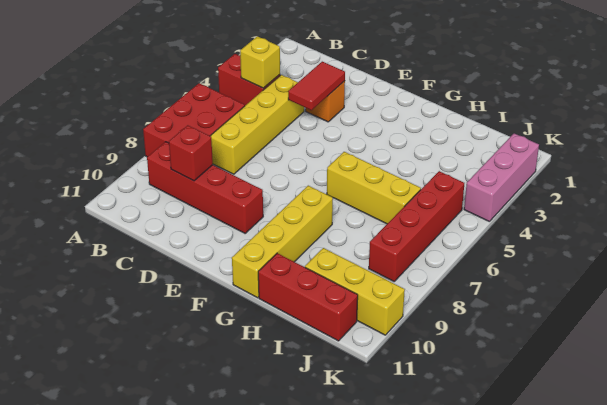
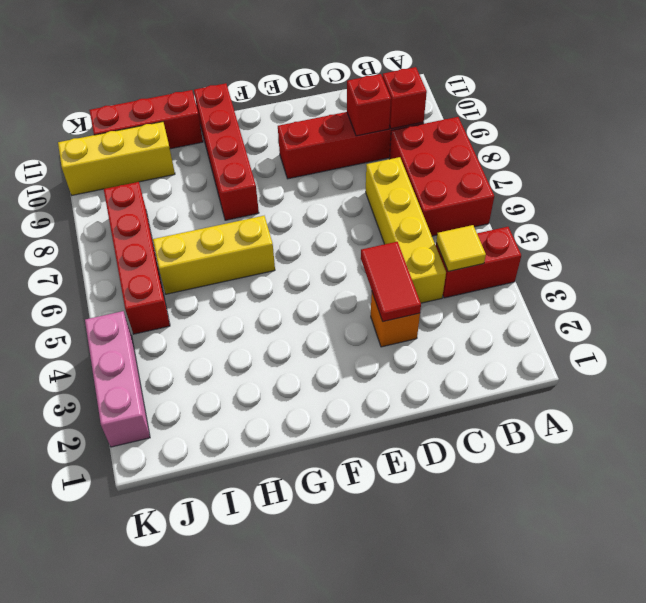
yellow 1x1 brick [240,36,280,88] -> yellow 1x1 tile [436,225,486,271]
none -> red 1x1 brick [382,67,427,129]
yellow 1x4 brick [232,186,333,298] -> red 1x4 brick [194,83,259,220]

